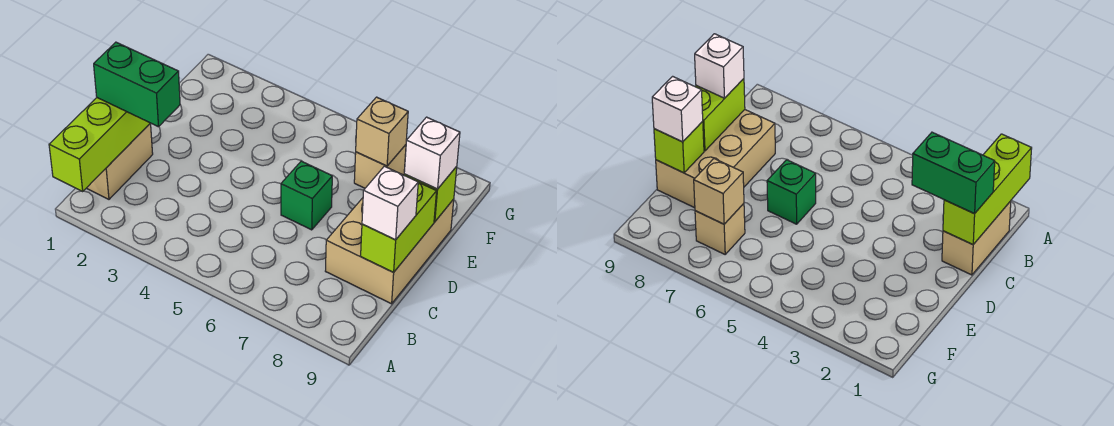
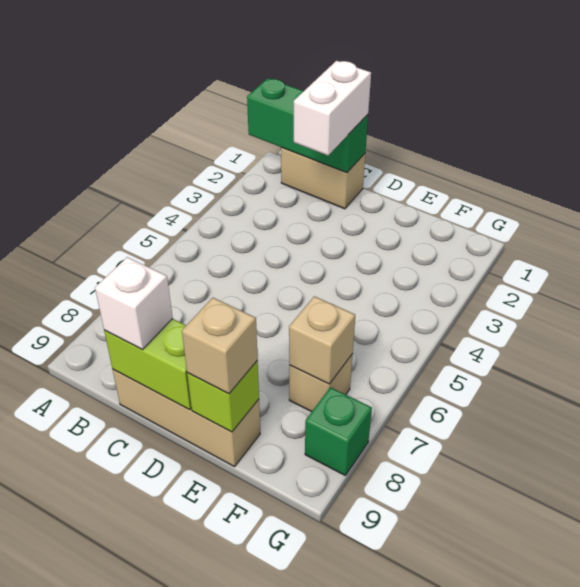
lime 1x3 brick [49,98,150,191] -> green 1x3 brick [247,78,368,172]
green 1x2 brick [94,42,180,127] -> white 1x2 brick [294,61,371,155]
tan 2x3 brick [326,198,454,304] -> tan 1x3 brick [113,370,260,467]
green 1x1 brick [281,161,332,230] -> green 1x1 brick moved to [305,387,372,475]
white 1x1 brick [404,117,460,189] -> tan 1x1 brick [182,298,258,394]

